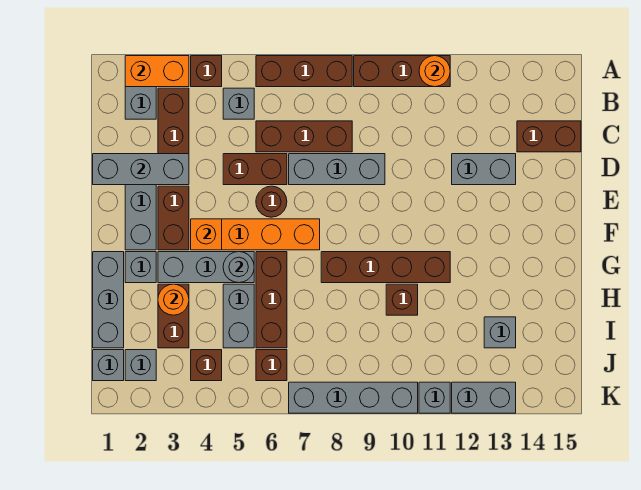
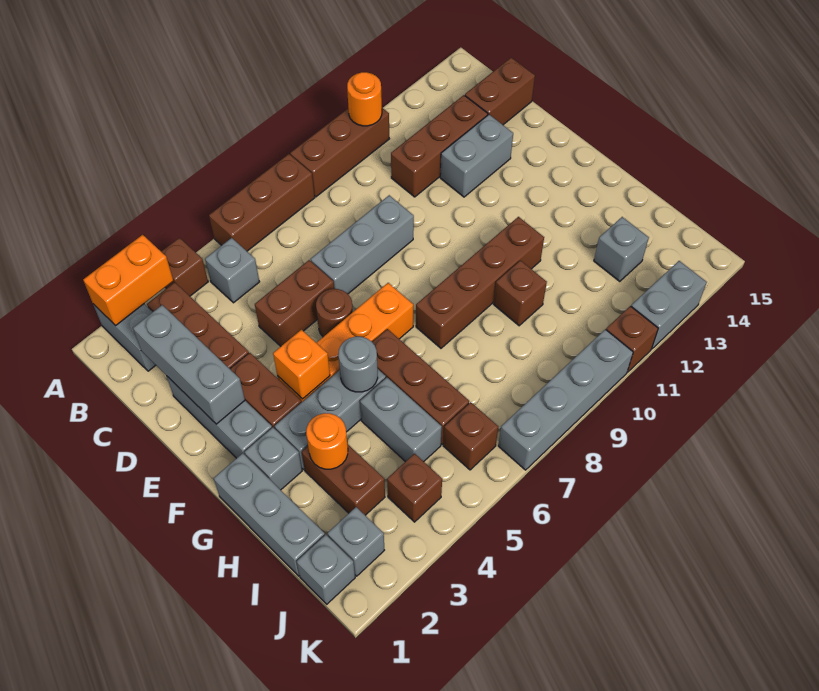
brown 1x3 brick [256,121,352,152] -> brown 1x3 brick moved to [391,95,488,197]
grey 1x3 brick [93,154,189,185] -> grey 1x3 brick turned to [133,305,245,424]
grey 1x1 brick [419,382,450,413] -> brown 1x1 brick [606,306,658,372]

